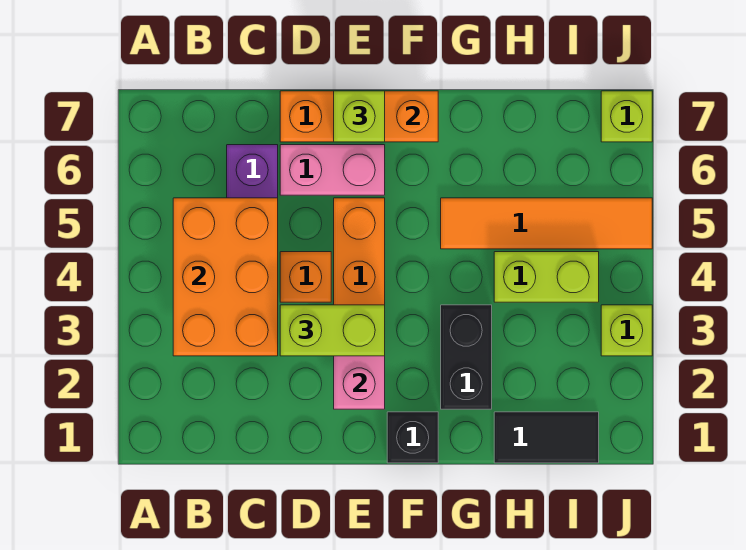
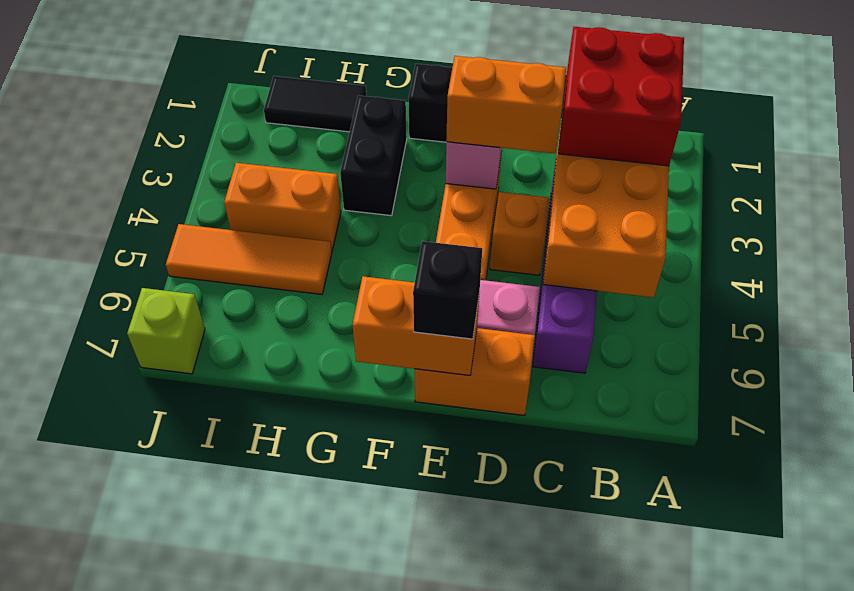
none -> red 2x2 brick [558,27,684,166]
lime 1x2 brick [280,305,385,356] -> orange 1x2 brick [446,56,566,153]
lime 1x1 brick [334,91,385,142] -> black 1x1 brick [413,241,482,339]
orange 1x4 tile [441,198,652,249] -> orange 1x3 tile [166,224,332,294]
lime 1x2 brick [494,252,599,302] -> orange 1x2 brick [224,163,341,251]
lime 1x1 brick [601,305,652,356] -> none

